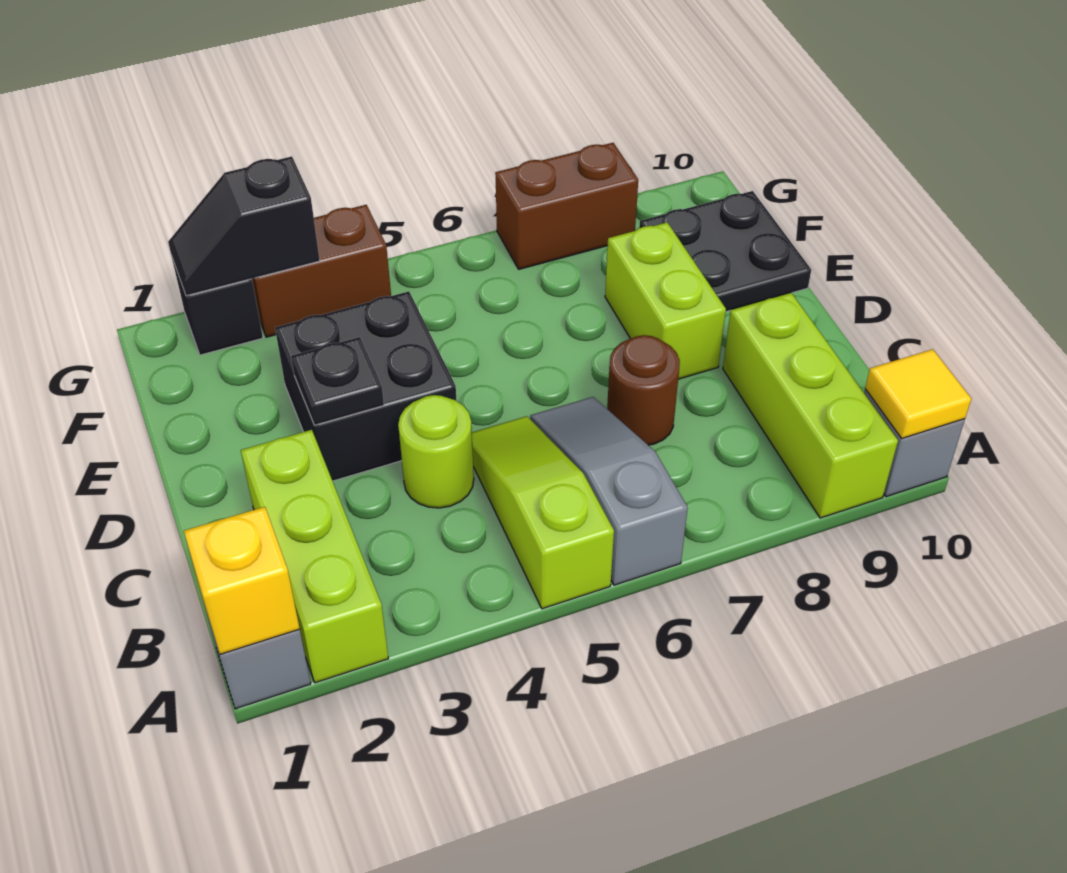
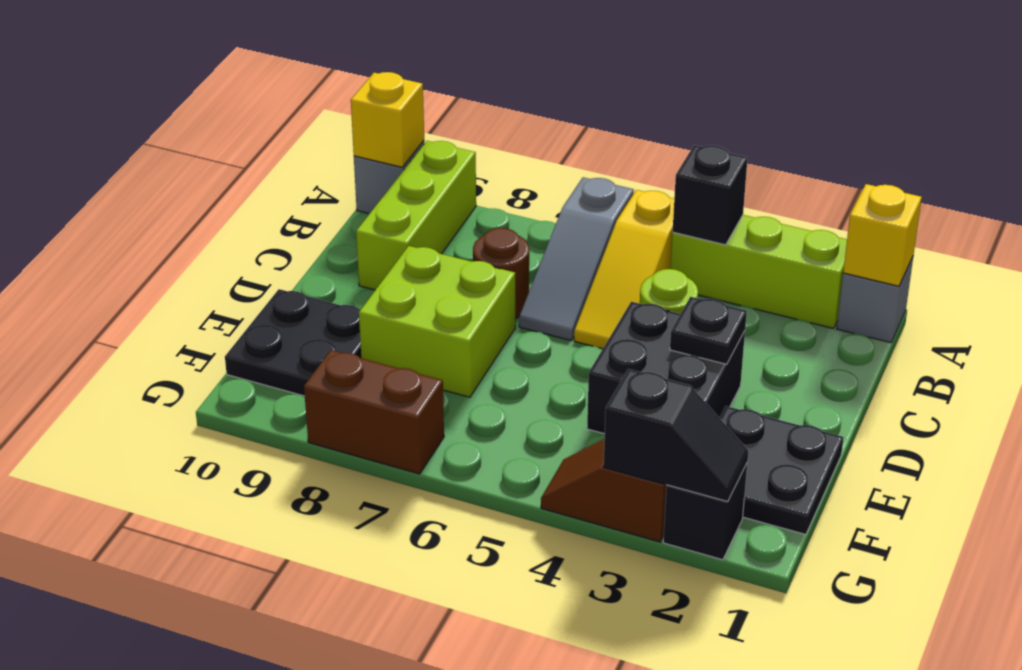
lime 1x3 brick [241,430,388,683] -> lime 1x3 brick turned to [670,215,847,328]
none -> black 1x1 brick [673,145,748,245]
lime 1x3 slope [472,416,614,609] -> yellow 1x3 slope [574,190,674,349]
yellow 1x1 tile [865,349,971,438] -> yellow 1x1 brick [351,72,424,167]
lime 1x2 brick [605,222,726,379] -> lime 2x2 brick [359,246,515,397]
none -> black 2x2 plate [720,406,844,535]
brown 1x2 brick [252,205,391,337] -> brown 1x2 slope [541,439,667,542]

